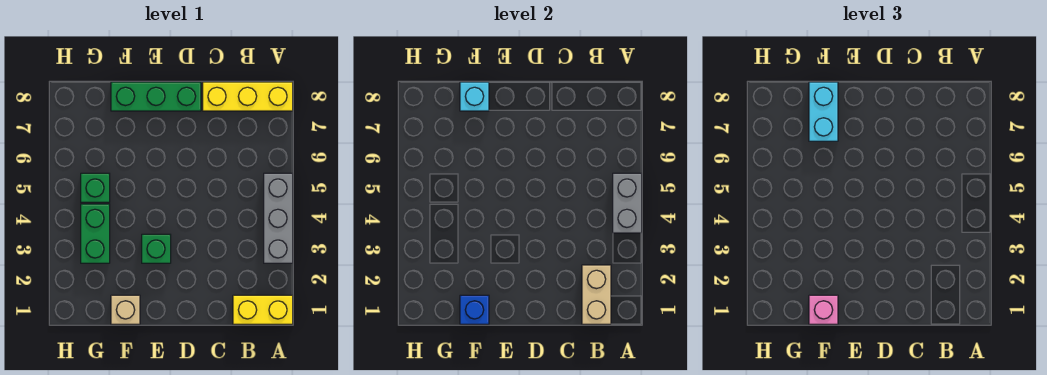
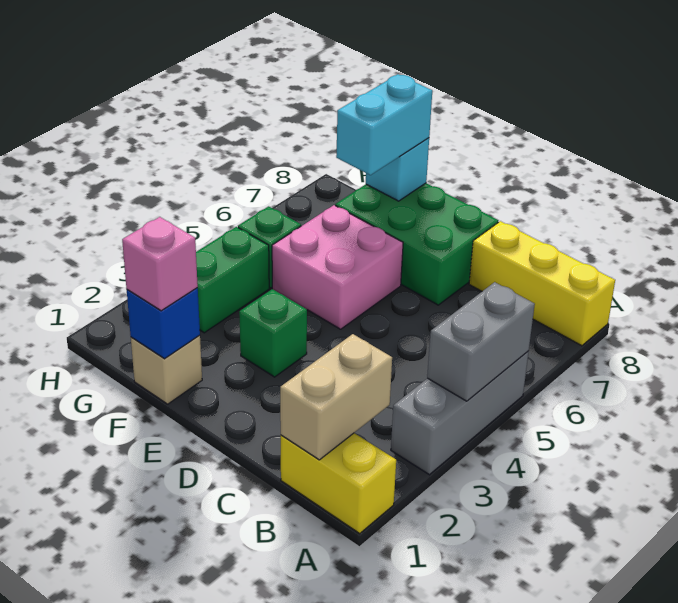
green 1x3 brick [111,82,201,111] -> green 2x3 brick [335,183,498,305]
none -> pink 2x2 brick [272,205,403,329]

